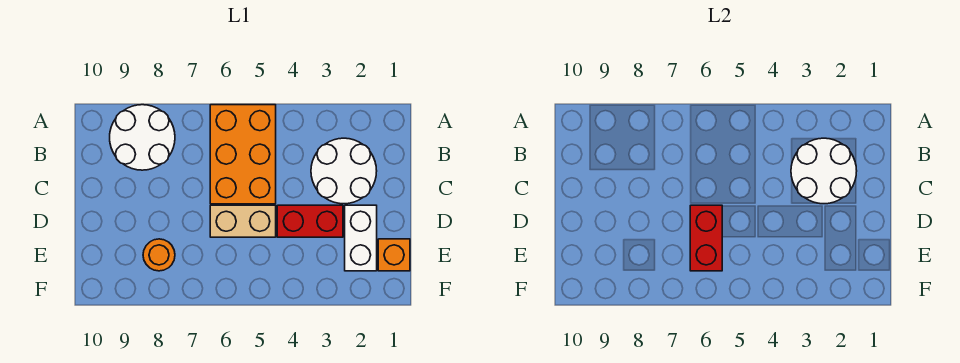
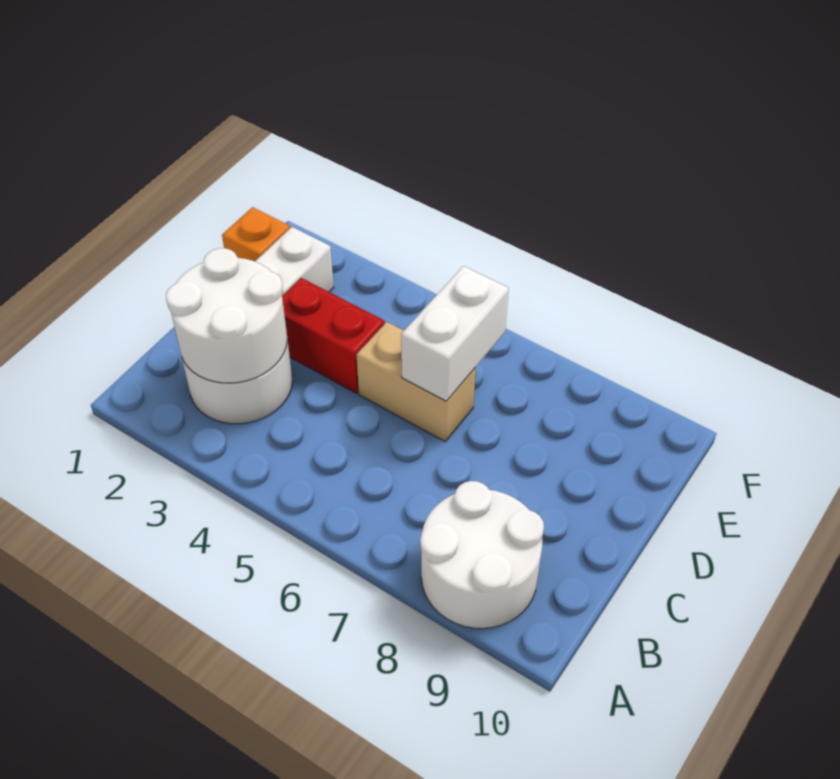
orange 2x3 brick [210,105,276,204] -> none
red 1x2 brick [690,205,722,271] -> white 1x2 brick [401,266,509,401]
orange 1x1 round brick [143,239,175,271] -> none

